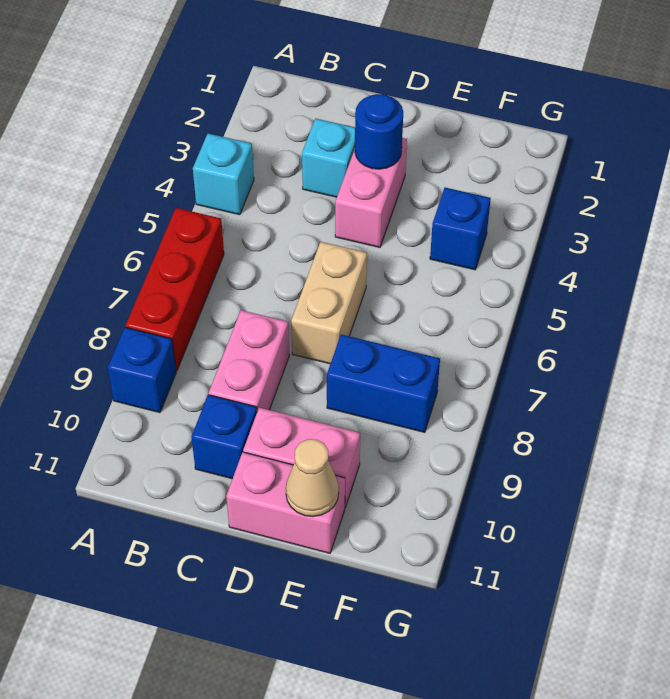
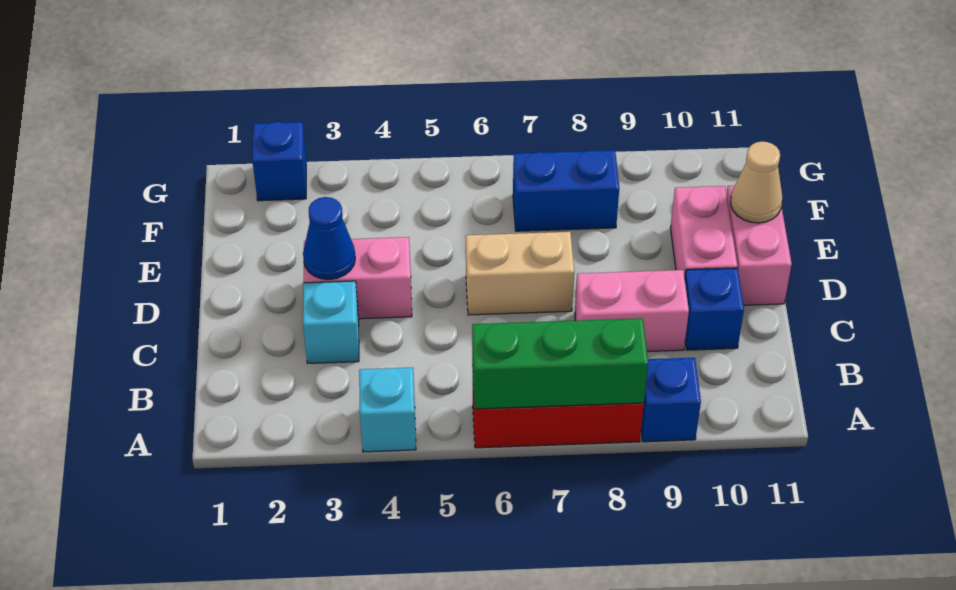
none -> green 1x3 brick [472,318,648,409]
blue 1x1 round brick [355,94,403,169] -> blue 1x1 cone [303,197,355,279]
blue 1x2 brick [327,334,440,432] -> blue 1x2 brick turned to [513,150,619,231]
blue 1x1 brick [430,188,491,270] -> blue 1x1 brick moved to [252,122,306,201]

